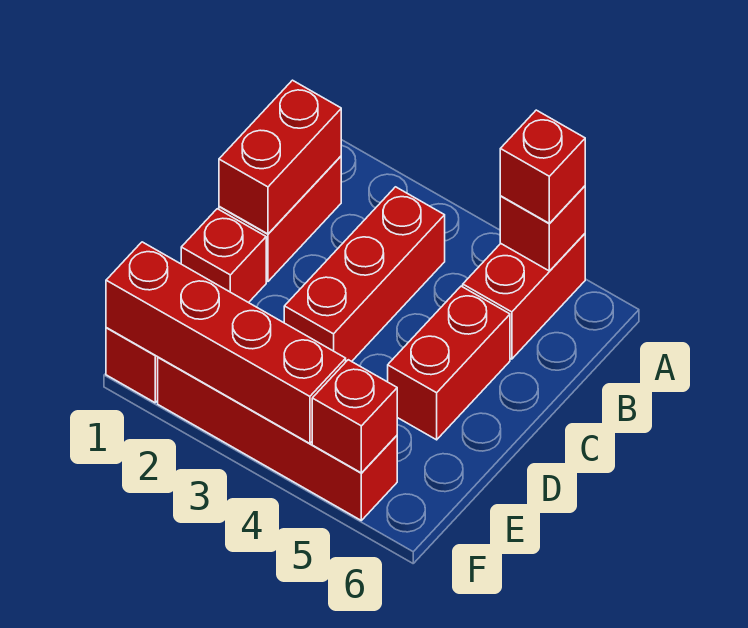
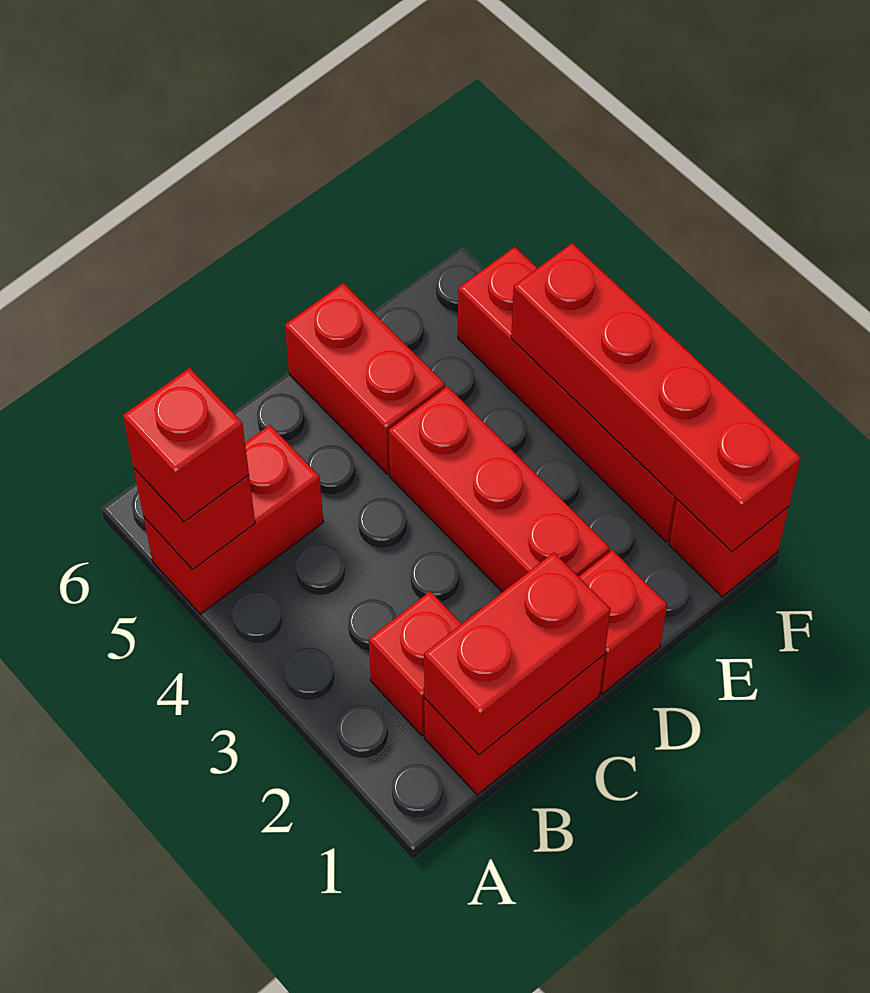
red 1x3 brick [284,187,445,361] -> red 1x3 brick turned to [388,386,610,592]
red 1x2 brick [388,286,510,440] -> red 1x2 brick turned to [285,283,445,474]
red 1x1 brick [312,360,397,473] -> red 1x1 brick moved to [369,591,462,736]

